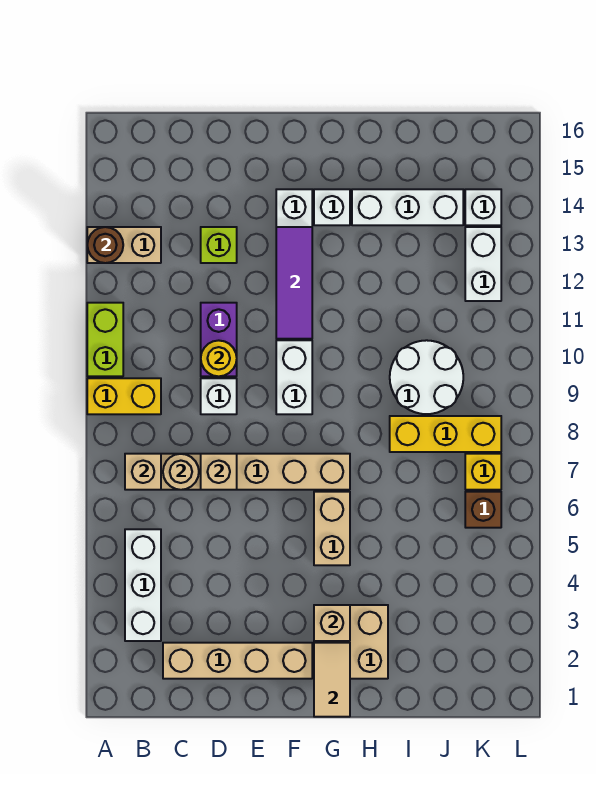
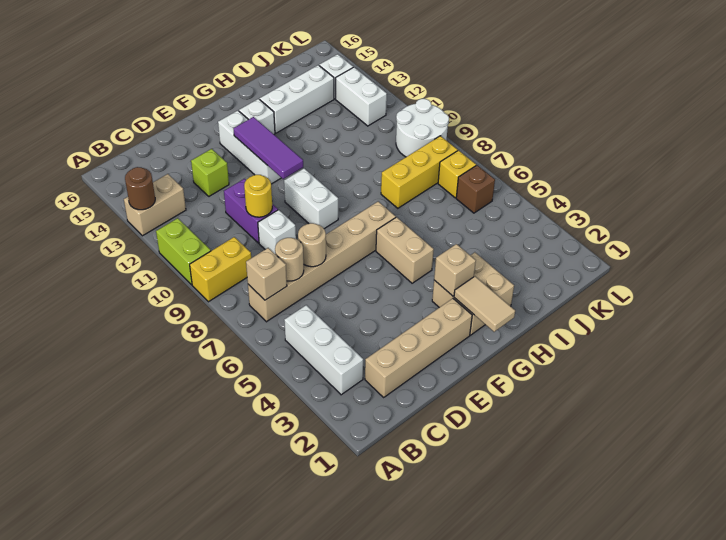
tan 1x1 brick [201,454,237,490] -> tan 1x1 round brick [298,223,326,267]
white 2x2 round brick [390,340,463,414] -> white 2x2 round brick moved to [396,99,449,157]

